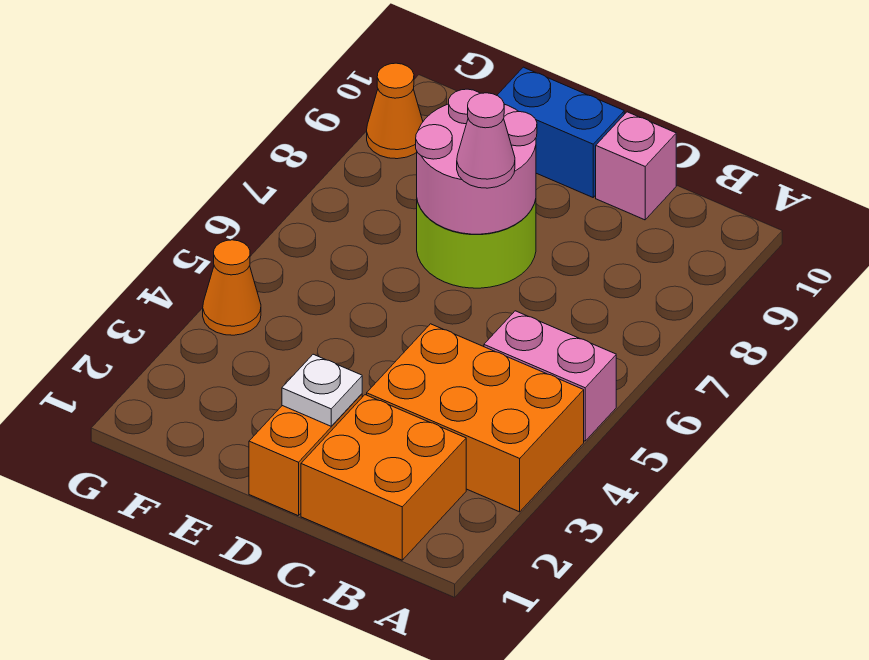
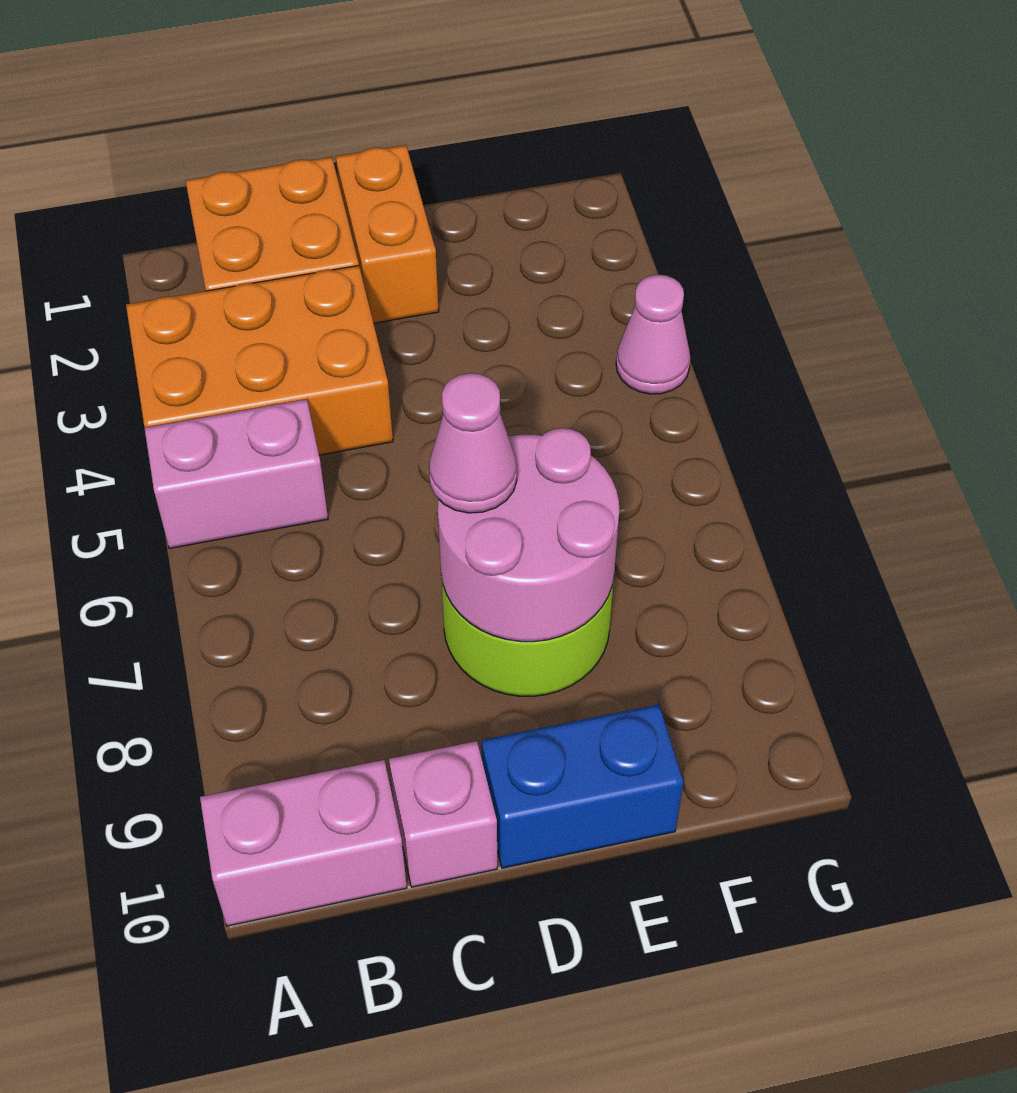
none -> pink 1x2 brick [200,760,407,926]
white 1x1 plate [282,354,362,426] -> none
orange 1x1 cone [203,240,261,335] -> pink 1x1 cone [616,275,690,394]
orange 1x1 cone [367,63,423,159] -> none

